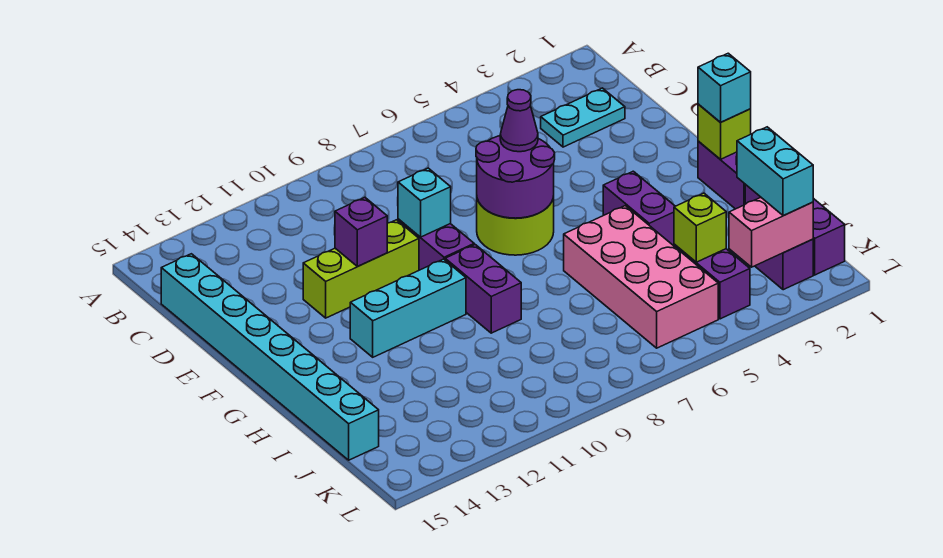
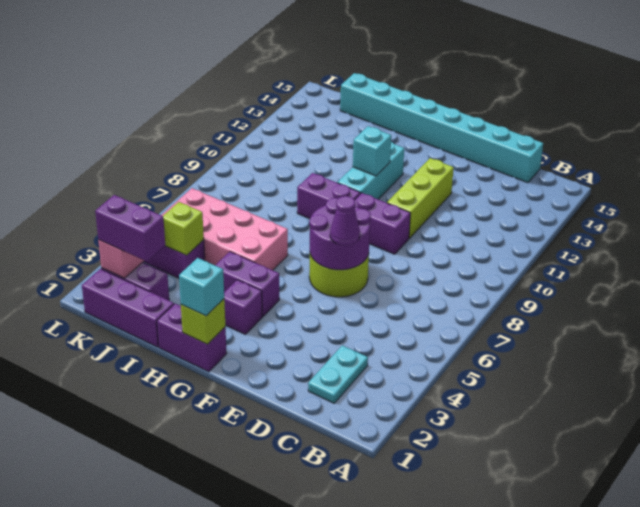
cyan 1x1 brick [398,168,451,237] -> cyan 1x1 brick moved to [353,126,391,176]
purple 1x1 brick [335,198,387,266] -> purple 1x1 brick moved to [224,280,262,334]
cyan 1x2 brick [737,127,813,216] -> purple 1x2 brick [95,195,165,261]

